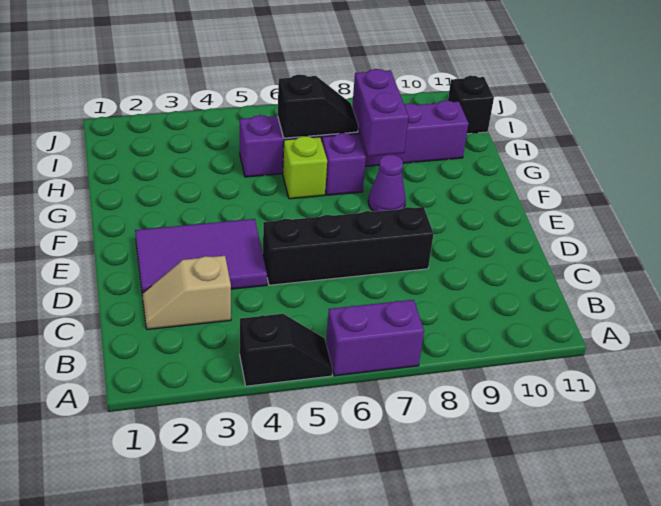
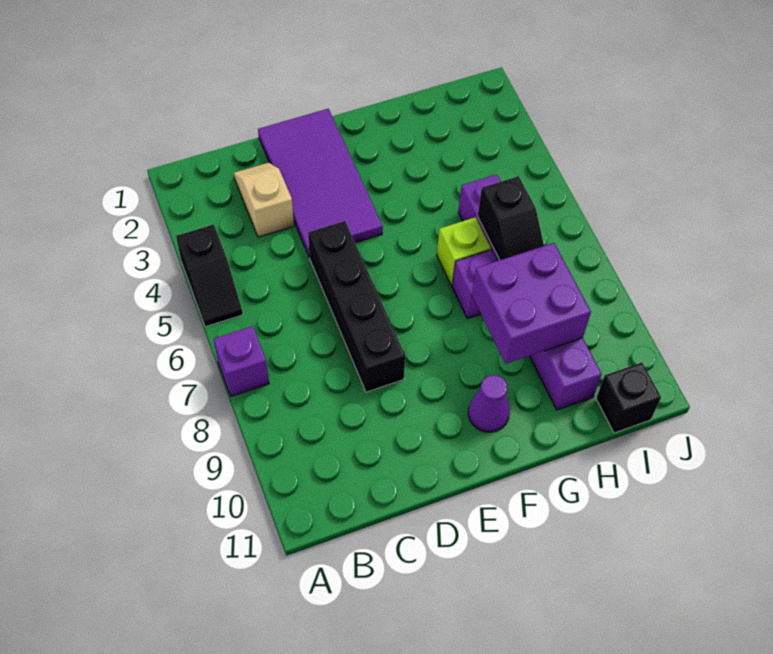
purple 1x2 brick [326,300,424,376] -> purple 1x1 brick [214,326,269,396]
purple 2x3 tile [135,219,267,296] -> purple 2x4 tile [258,109,383,257]
purple 1x1 cone [368,154,406,212] -> purple 1x1 cone moved to [468,375,510,432]
purple 1x2 brick [352,69,409,156] -> purple 2x2 brick [472,243,591,364]

